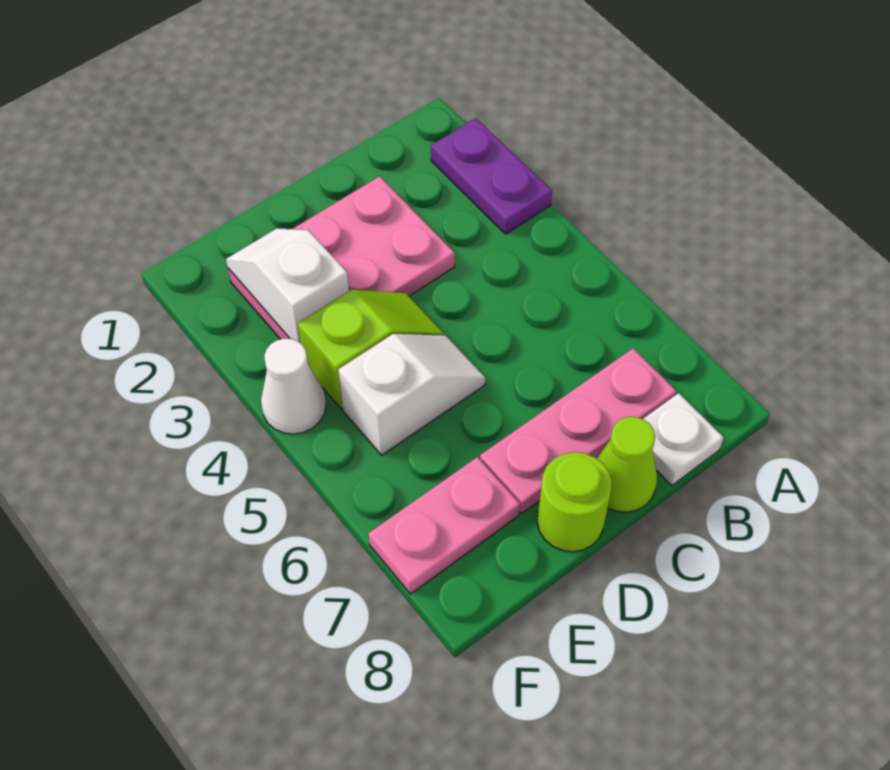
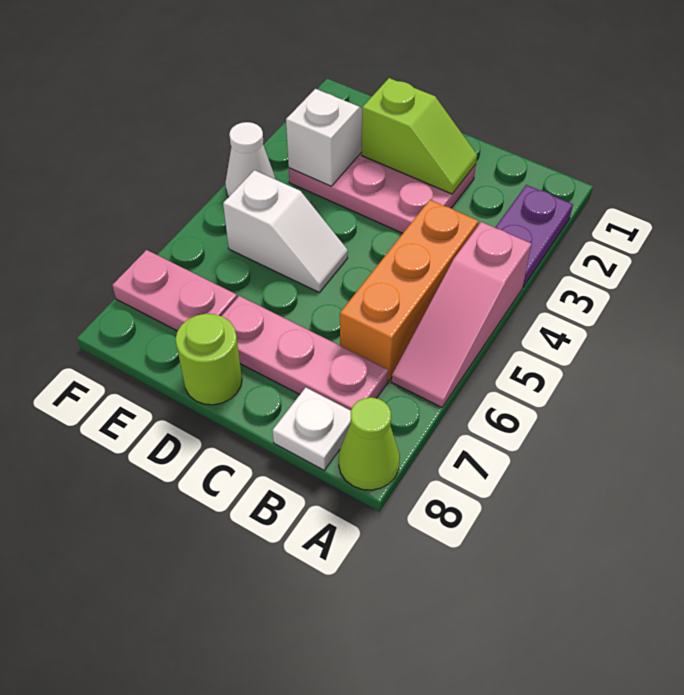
none -> pink 1x3 slope [392,222,532,407]
none -> orange 1x3 brick [340,200,479,381]
lime 1x1 cone [597,417,657,512] -> lime 1x1 cone moved to [339,397,400,490]
lime 1x2 slope [298,289,444,409] -> lime 1x2 slope moved to [362,78,477,194]

